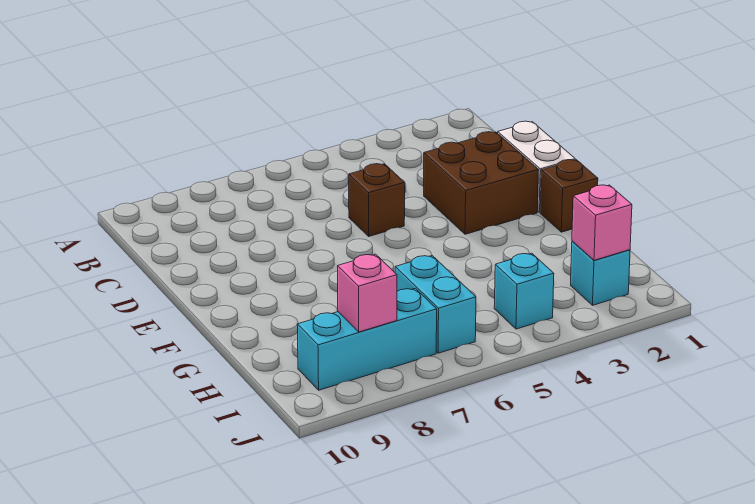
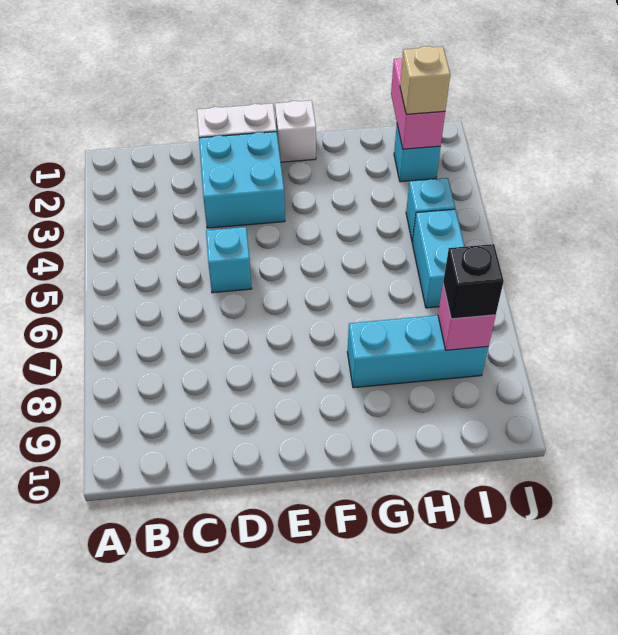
brown 2x2 brick [424,132,539,234] -> cyan 2x2 brick [199,132,285,228]
brown 1x1 brick [349,164,405,236] -> cyan 1x1 brick [206,227,252,293]
brown 1x1 brick [540,160,598,232] -> white 1x1 brick [275,100,316,162]
cyan 1x2 brick [395,256,476,353] -> cyan 1x2 brick turned to [412,209,465,308]
pink 1x1 brick [572,185,632,260] -> pink 1x2 brick [391,58,445,149]
none -> tan 1x1 brick [400,46,450,114]
cyan 1x3 brick [297,288,437,390] -> cyan 1x3 brick turned to [347,315,488,388]
none -> black 1x1 brick [443,244,504,319]

